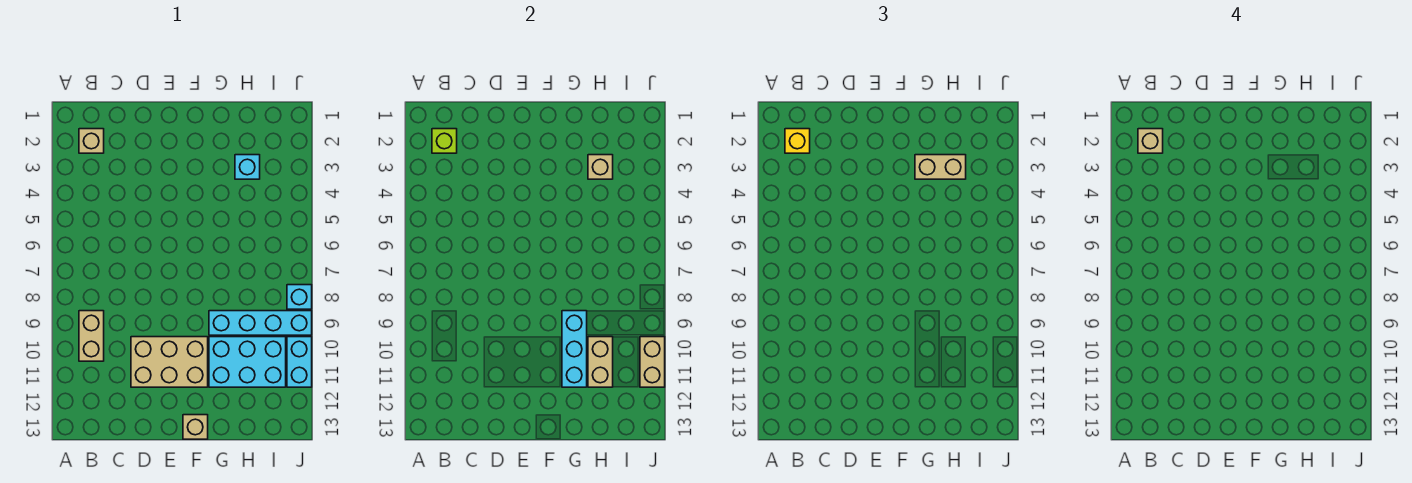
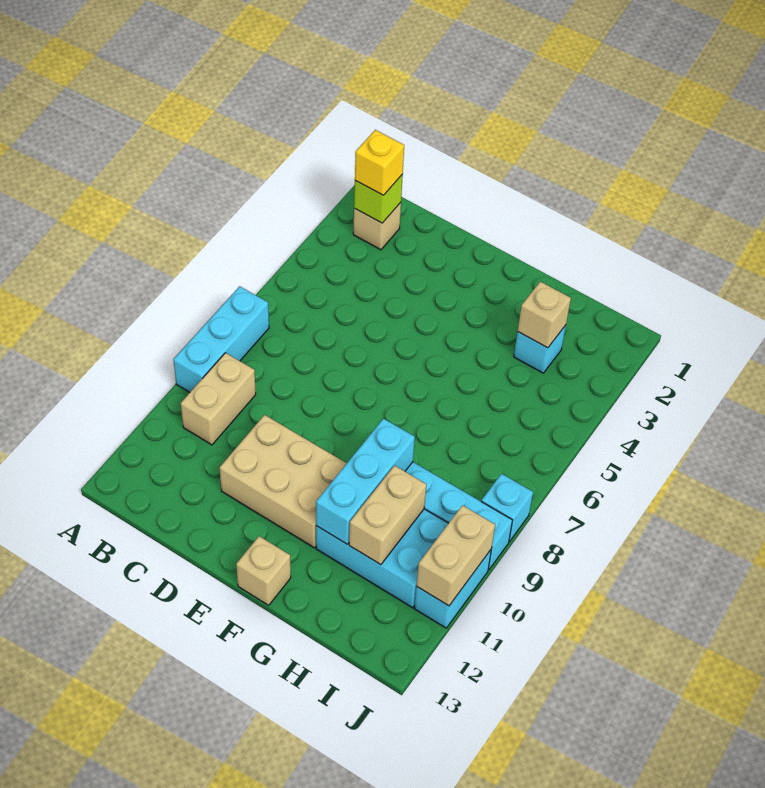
none -> cyan 1x3 brick [173,286,269,392]
tan 1x1 brick [1138,129,1163,153] -> none
tan 1x2 brick [915,155,966,179] -> none

